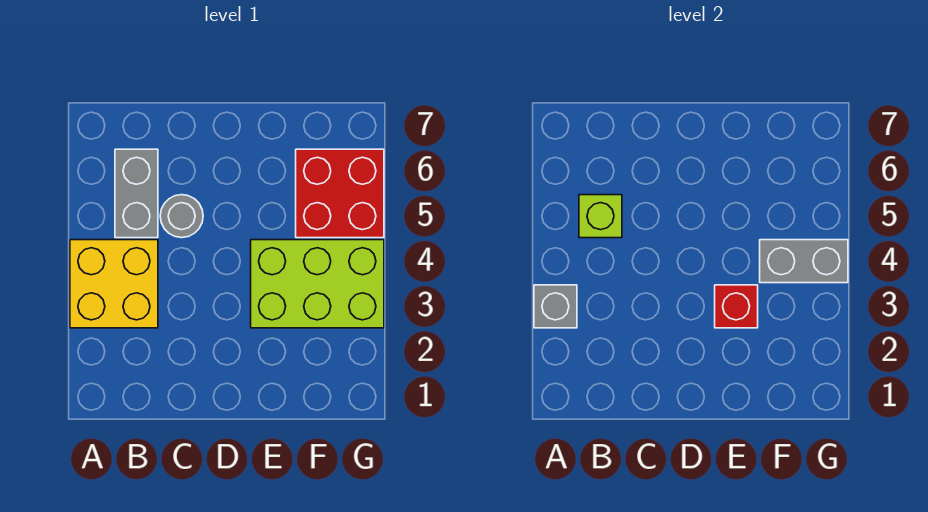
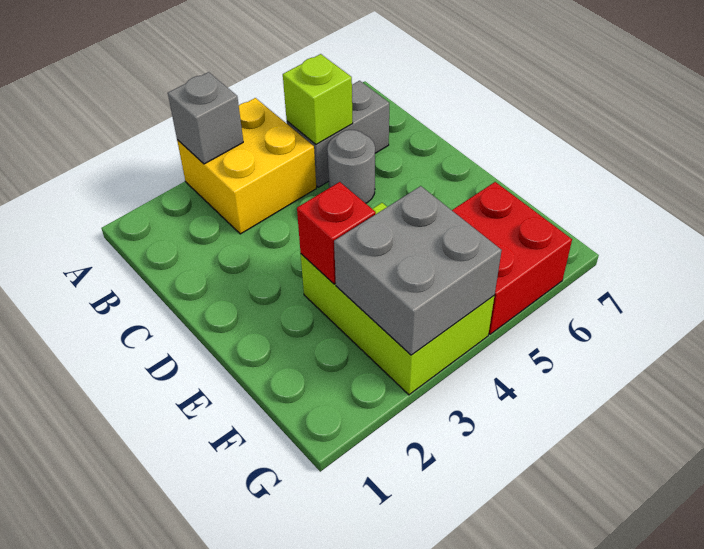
grey 1x2 brick [760,240,848,283] -> grey 2x2 brick [334,186,502,355]

